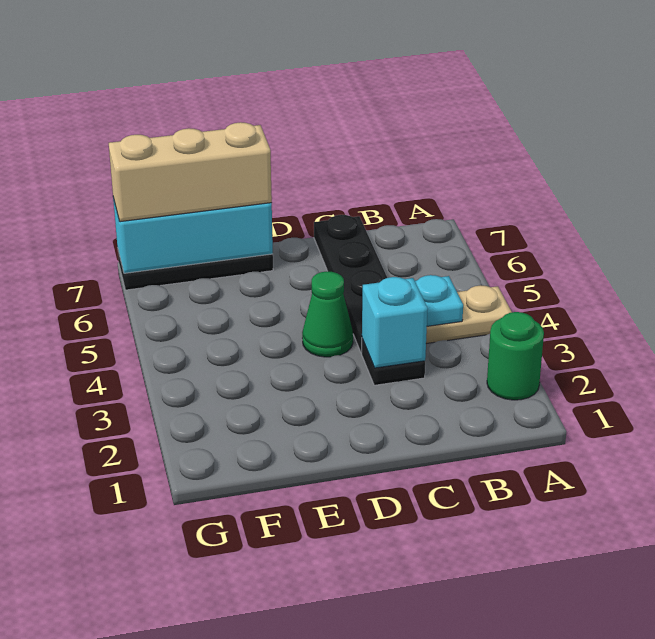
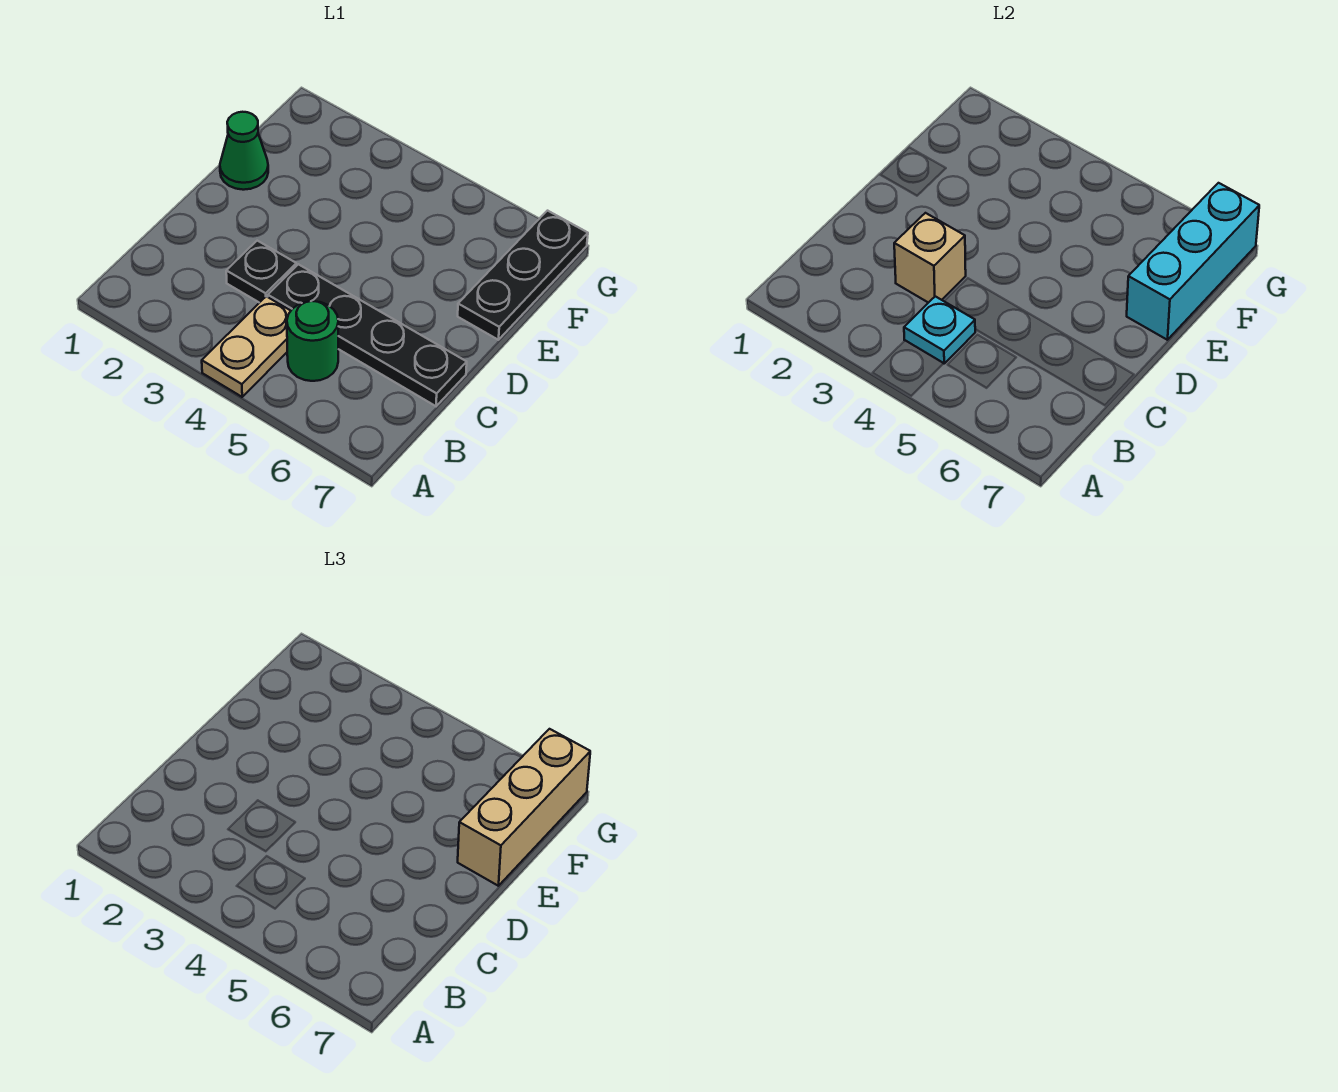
green 1x1 round brick [487,312,544,400] -> green 1x1 round brick moved to [287,301,338,381]
cyan 1x1 brick [362,277,428,368] -> tan 1x1 brick [894,213,966,303]
green 1x1 cone [302,271,353,357] -> green 1x1 cone moved to [220,112,268,190]

